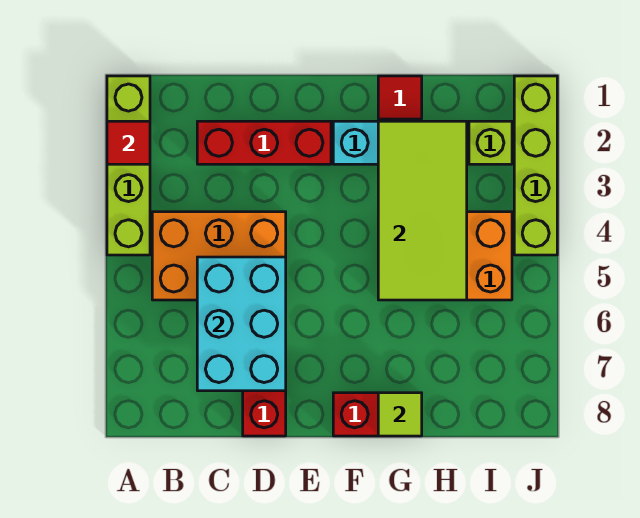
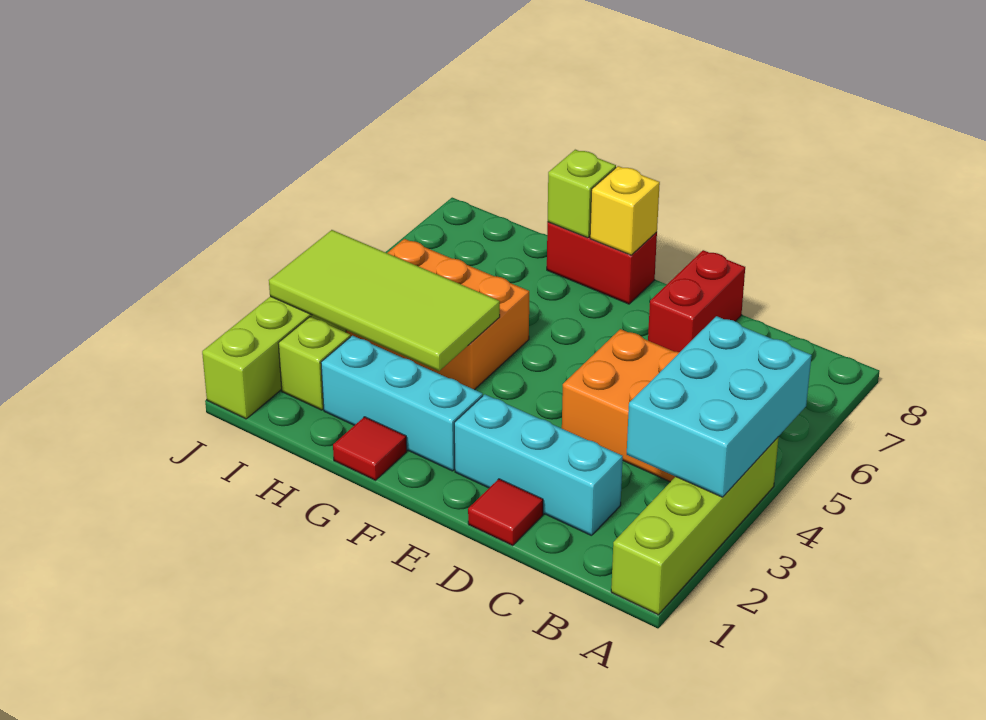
red 1x1 tile [107,121,150,164] -> red 1x1 tile moved to [468,479,543,545]
red 1x3 brick [197,121,331,164] -> cyan 1x3 brick [454,394,623,536]
cyan 2x3 brick [197,257,286,391] -> cyan 2x3 brick moved to [627,316,812,497]
none -> yellow 1x1 brick [590,166,660,255]
lime 2x4 tile [378,121,467,300] -> lime 2x4 tile turned to [269,230,500,371]
lime 1x1 tile [378,393,422,436] -> lime 1x1 brick [548,150,616,238]

